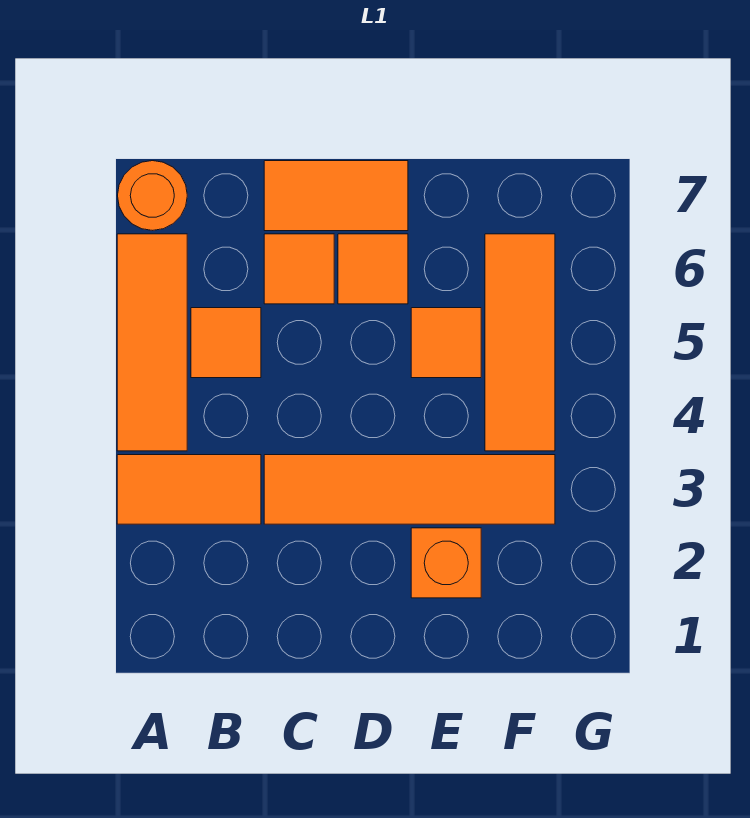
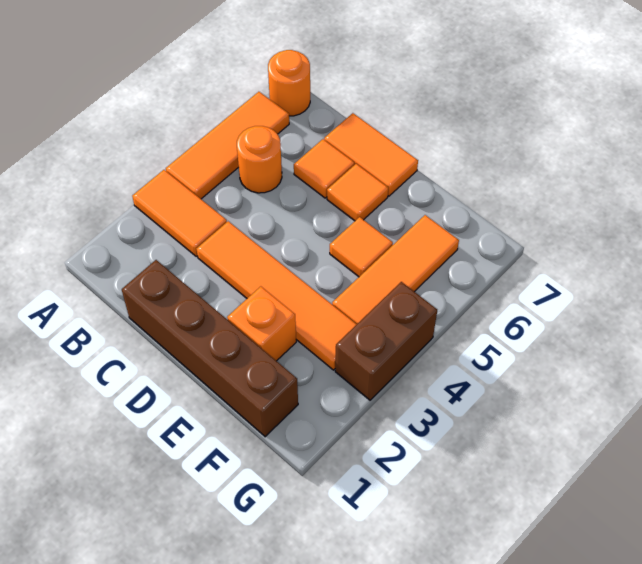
orange 1x1 tile [191,308,261,378] -> orange 1x1 round brick [237,126,282,193]
none -> brown 1x4 brick [122,260,298,437]
none -> brown 1x2 brick [335,282,437,400]

